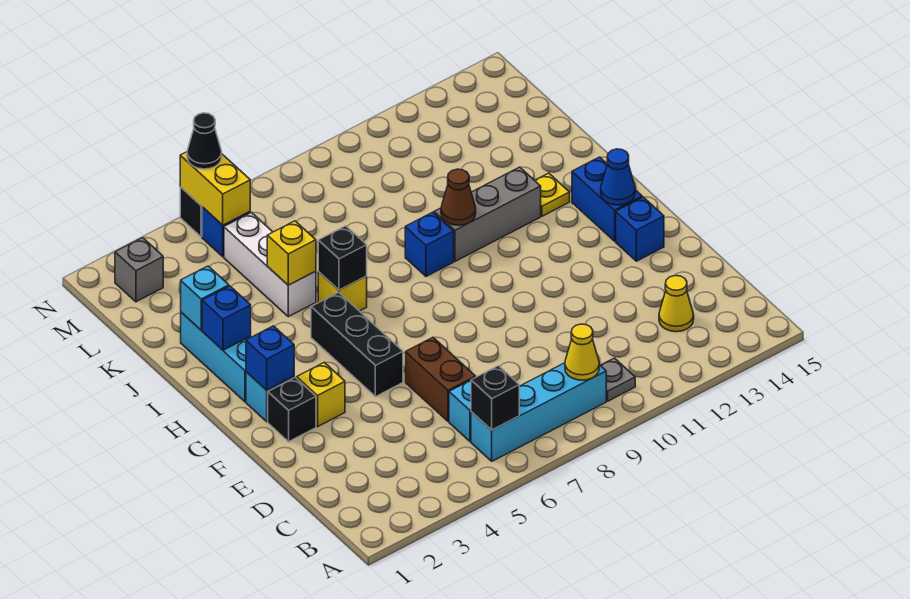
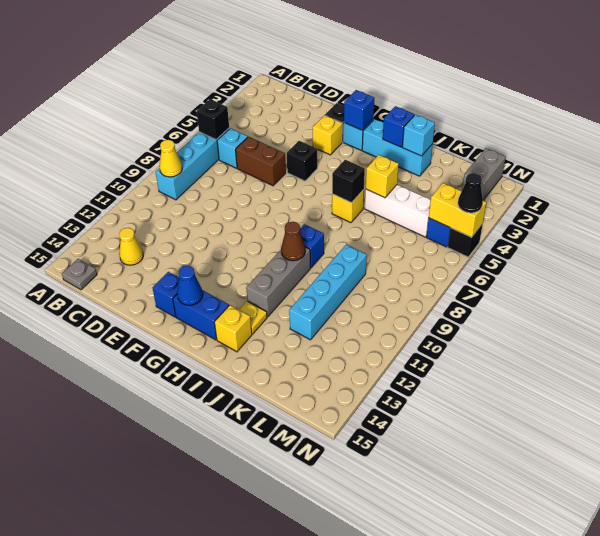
grey 1x1 plate [600,358,635,401] -> grey 1x1 plate moved to [62,259,97,290]
black 1x3 brick [311,292,403,397] -> black 1x1 brick [287,141,317,181]
none -> yellow 1x1 brick [215,305,252,352]
none -> cyan 1x4 brick [289,245,367,340]
grey 1x1 brick [115,238,163,302] -> grey 1x2 brick [462,148,506,200]

